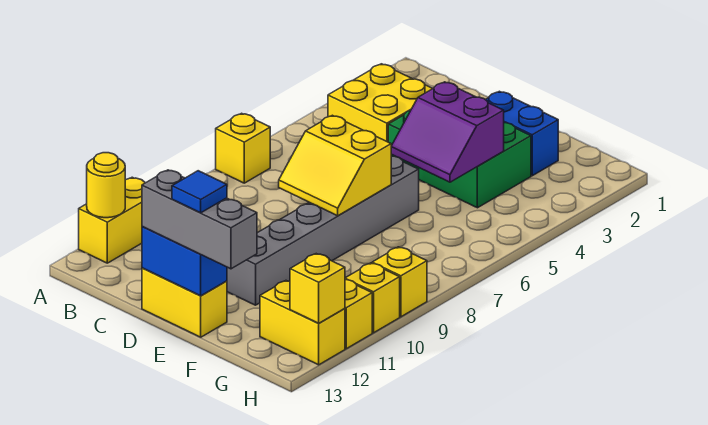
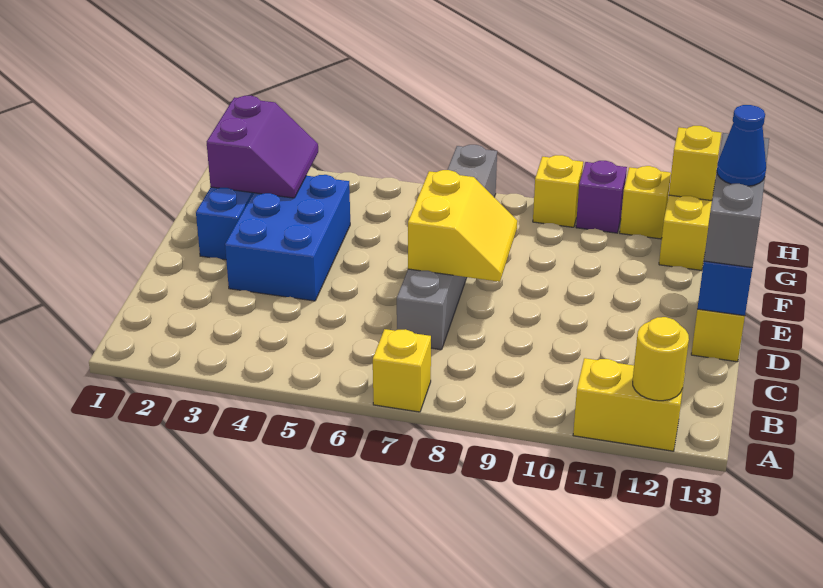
yellow 2x2 brick [328,64,433,142] -> none
green 2x3 brick [388,110,531,208] -> blue 2x3 brick [225,175,350,301]
purple 2x2 slope [391,82,504,182] -> purple 2x2 slope moved to [207,96,318,198]
grey 1x6 brick [227,156,419,305] -> grey 1x6 brick turned to [397,145,497,350]
blue 1x1 tile [172,171,227,213] -> blue 1x1 cone [717,105,766,186]
yellow 1x1 brick [345,263,400,333] -> purple 1x1 brick [576,161,627,233]

